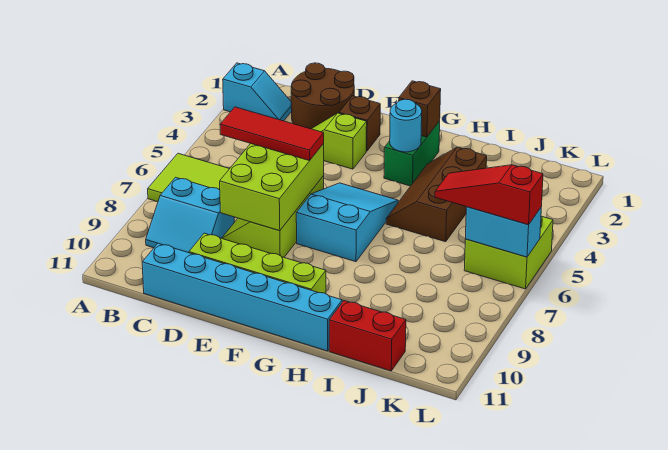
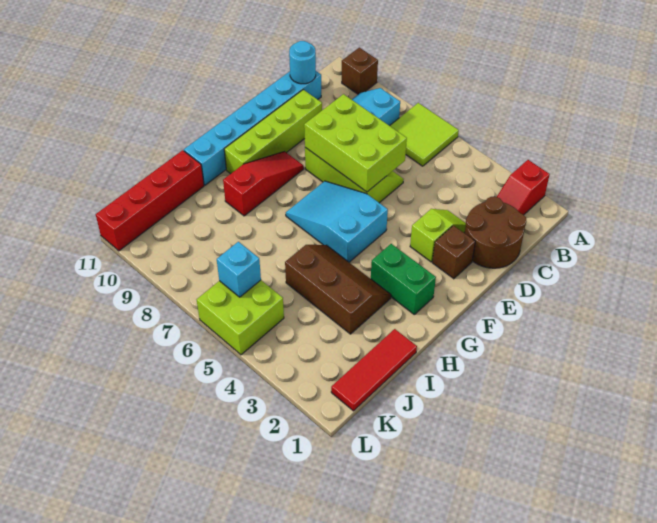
cyan 1x2 slope [223,63,292,121] -> red 1x2 slope [497,160,550,215]
red 1x3 tile [220,107,324,161] -> red 1x3 tile moved to [331,329,417,411]
cyan 2x3 slope [296,183,398,262] -> cyan 2x3 slope turned to [286,181,388,262]
brown 1x1 brick [399,81,441,137] -> brown 1x1 brick moved to [342,48,378,94]
cyan 1x1 round brick [390,99,422,152] -> cyan 1x1 round brick moved to [289,41,316,84]
red 1x2 brick [329,301,406,371] -> red 1x4 brick [96,150,204,251]
red 1x3 slope [435,165,543,225] -> red 1x3 slope moved to [223,152,304,216]
cyan 1x2 brick [465,207,541,257] -> cyan 1x1 brick [217,242,261,297]

